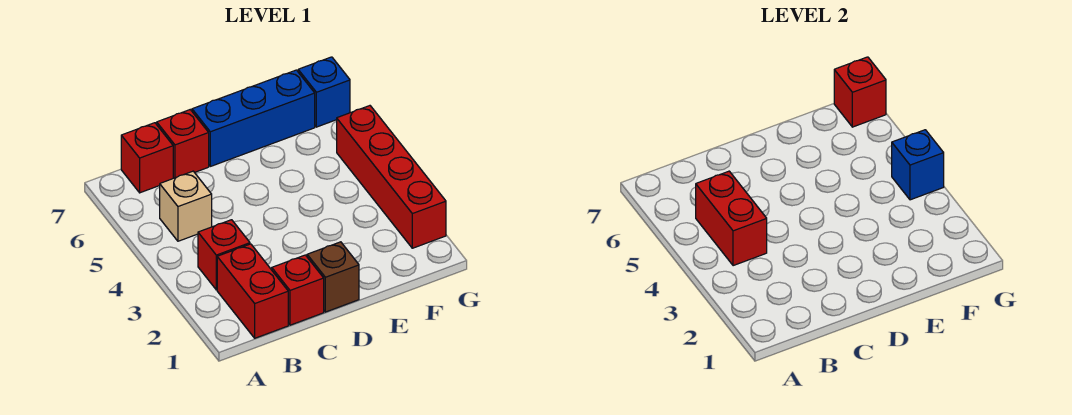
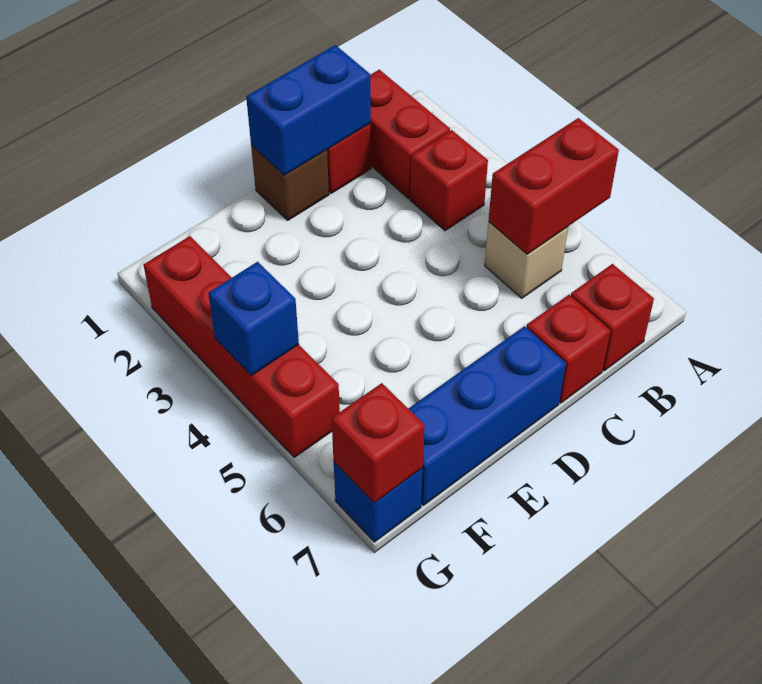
red 1x2 brick [696,171,767,266] -> red 1x2 brick turned to [489,118,619,254]
none -> blue 1x2 brick [246,45,371,175]

